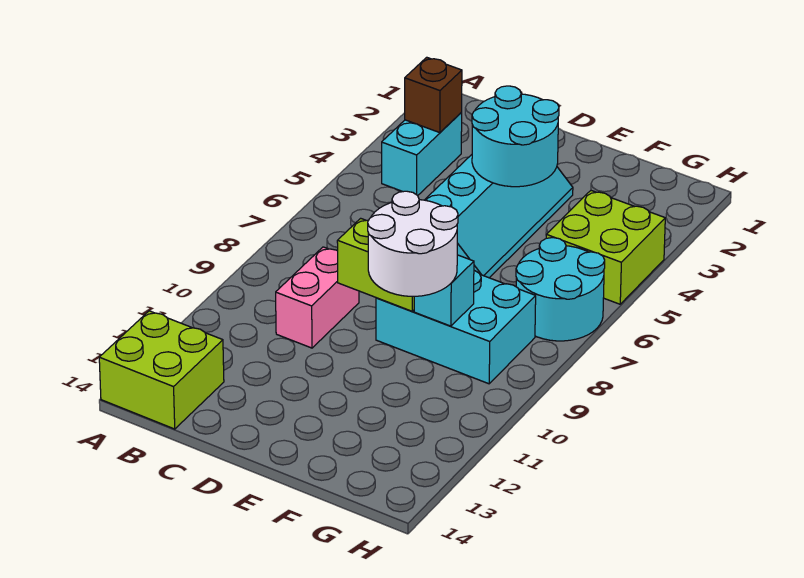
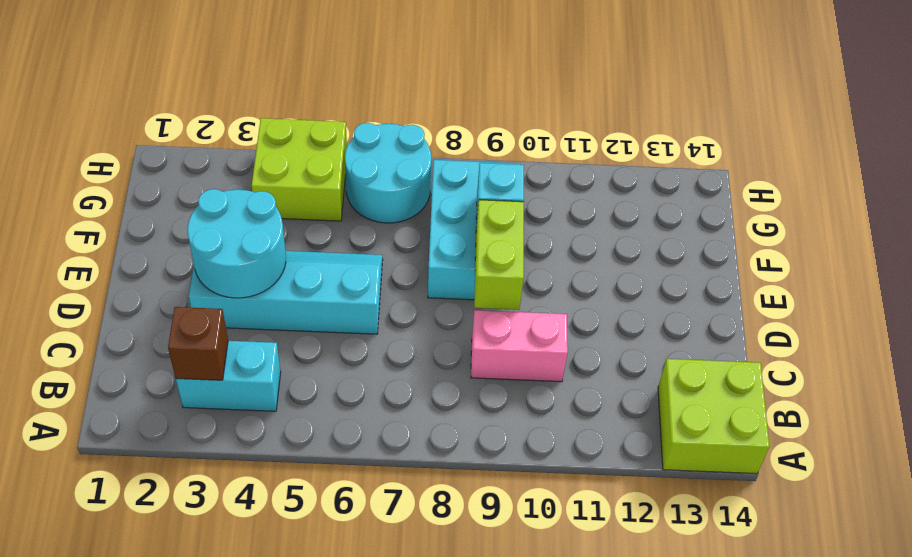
white 2x2 round brick [368,191,458,296] -> none

